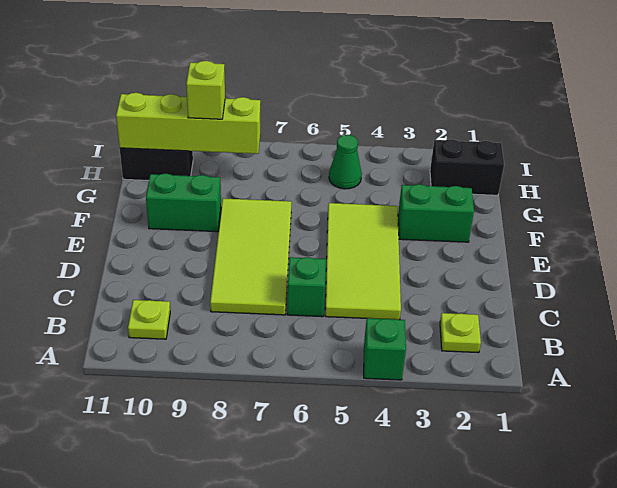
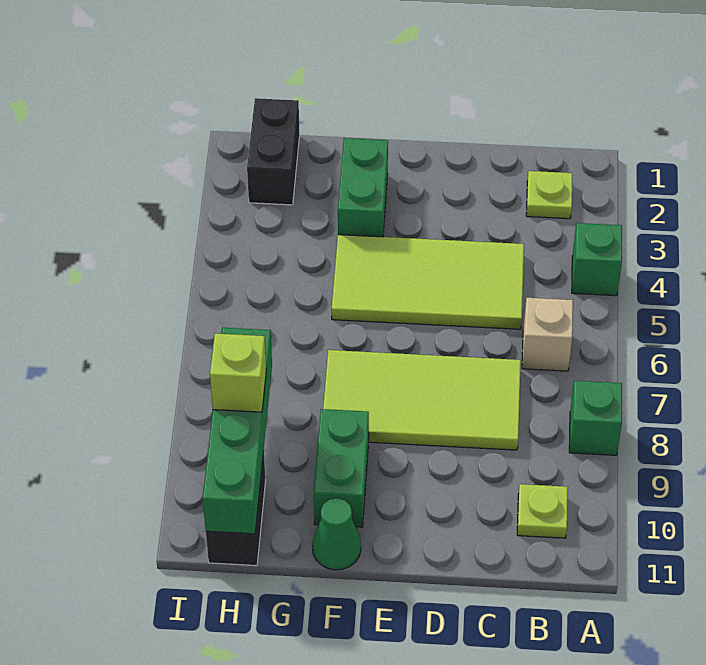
none -> tan 1x1 brick [522,298,573,371]
green 1x1 brick [287,257,326,317] -> green 1x1 brick moved to [569,381,622,455]
green 1x1 cone [329,135,362,189] -> green 1x1 cone moved to [312,498,361,570]
lime 1x4 brick [116,93,260,154] -> green 1x4 brick [203,328,272,534]

